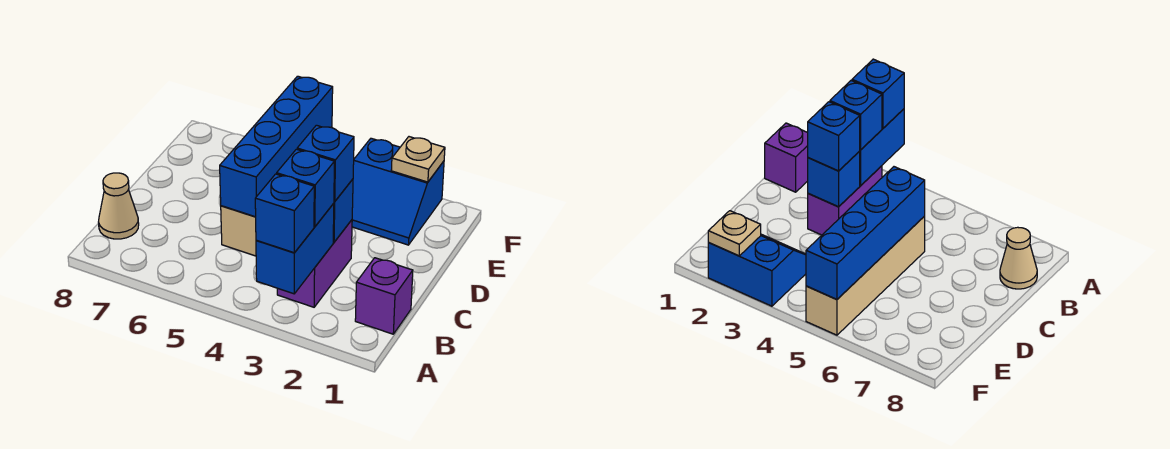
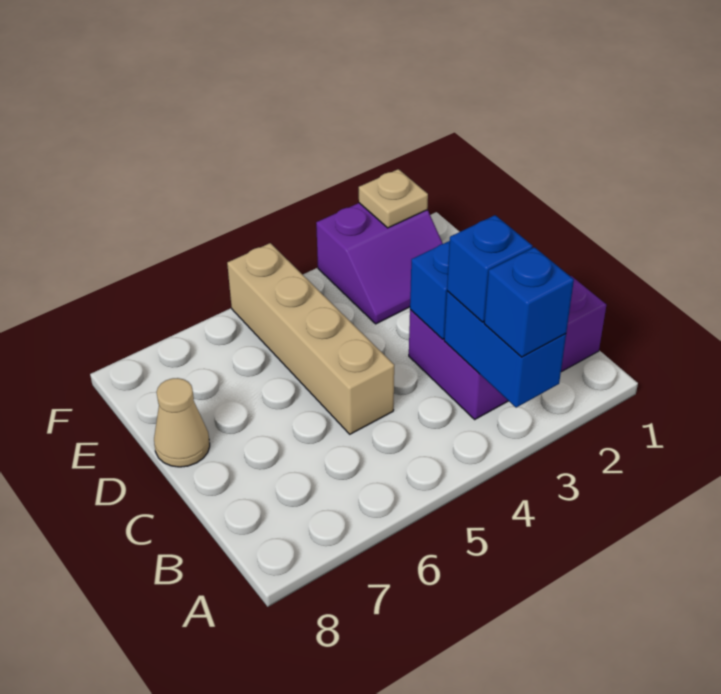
tan 1x1 cone [99,173,139,239] -> tan 1x1 cone moved to [154,378,210,467]
blue 1x1 brick [297,125,354,201] -> none
blue 1x4 brick [220,76,333,217] -> none
blue 2x2 slope [352,138,444,245] -> purple 2x2 slope [316,203,443,324]

